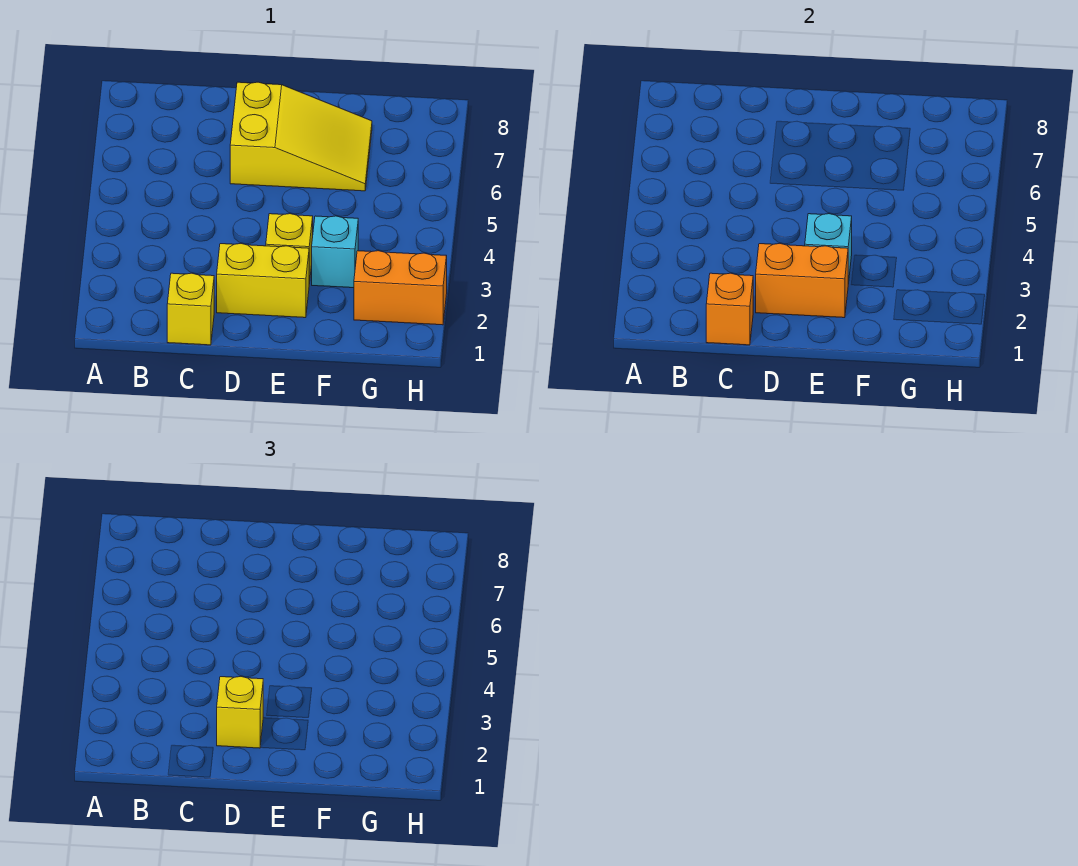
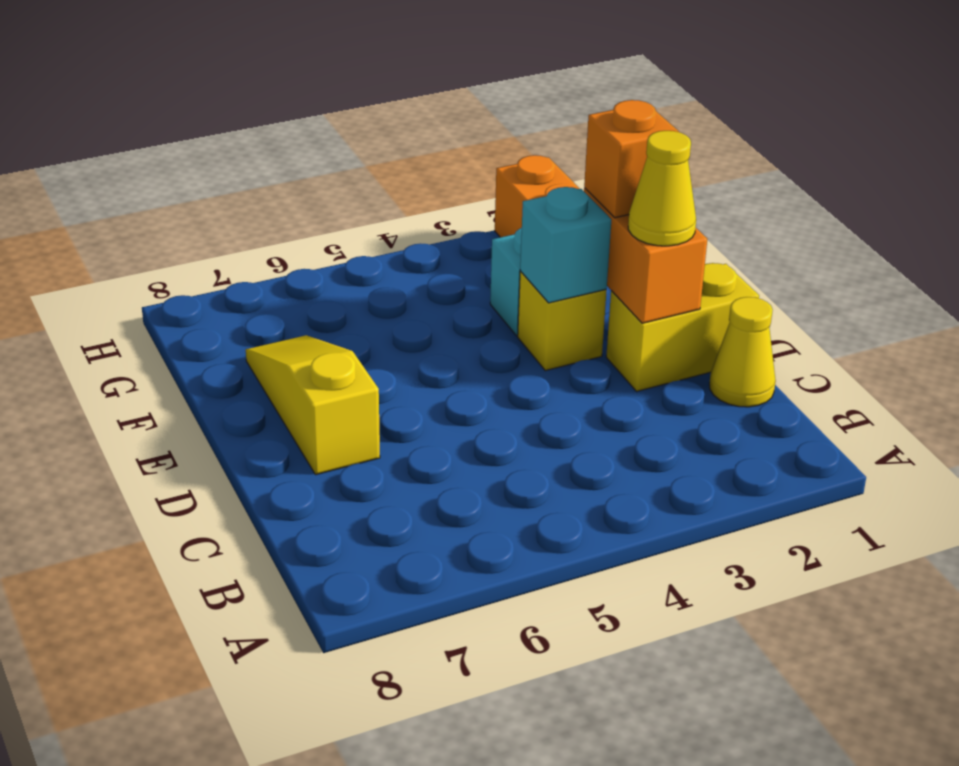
yellow 1x1 brick [167,273,214,345] -> yellow 1x1 cone [709,297,776,407]
orange 1x1 brick [706,273,753,345] -> orange 1x1 brick moved to [584,100,679,218]
yellow 1x2 brick [217,244,309,318] -> yellow 1x2 brick turned to [606,263,759,391]
yellow 1x1 brick [217,677,263,748] -> yellow 1x1 cone [628,131,696,246]
yellow 2x3 slope [230,82,372,191] -> yellow 1x3 slope [246,335,380,475]

